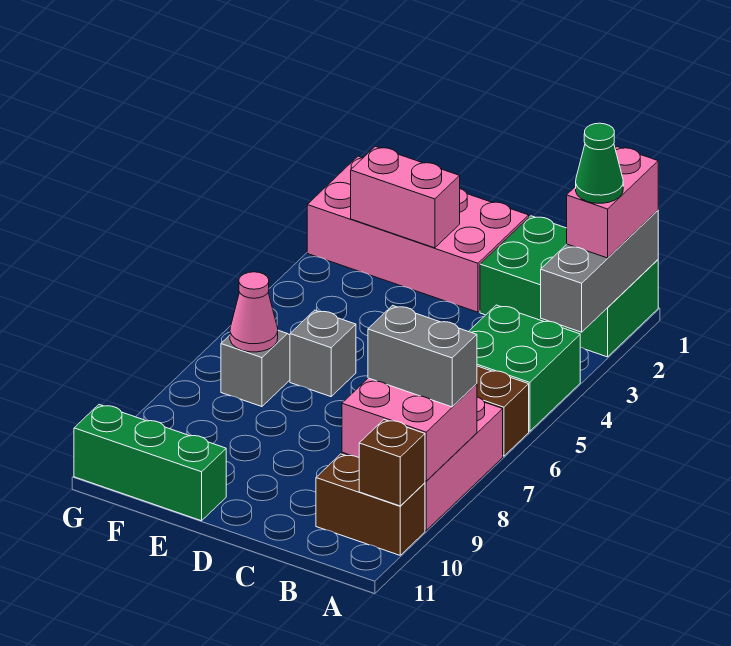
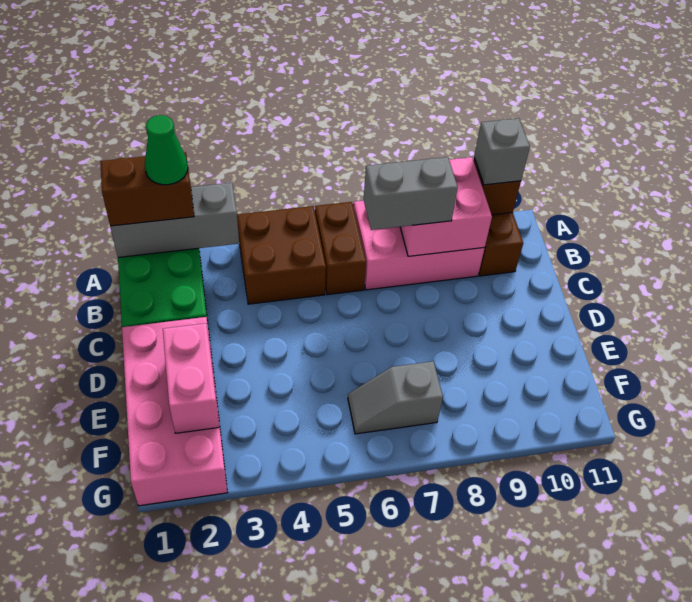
pink 1x2 brick [567,147,658,258] -> brown 1x2 brick [100,152,194,226]
green 2x2 brick [469,305,580,431] -> brown 2x2 brick [237,206,326,304]
grey 1x2 brick [368,305,477,407] -> grey 1x2 brick turned to [364,157,458,230]
grey 1x1 brick [290,310,356,397] -> grey 1x1 brick moved to [474,118,530,185]
green 1x3 brick [74,405,226,521] -> none
pink 1x1 cone [230,272,278,352] -> none

